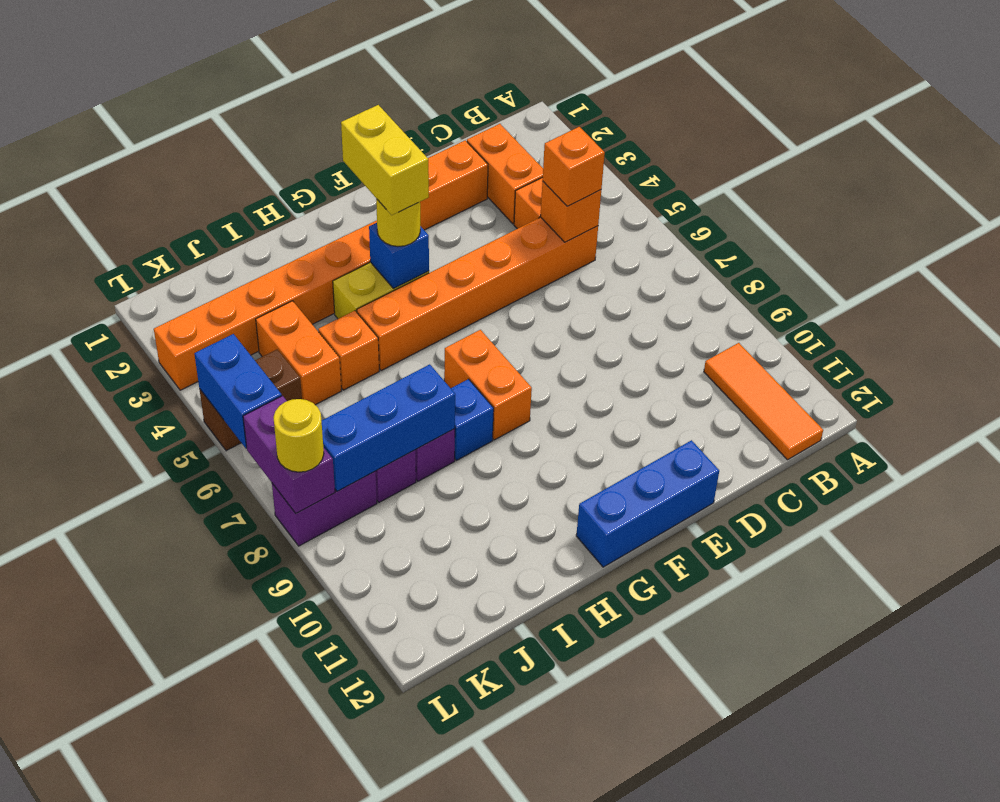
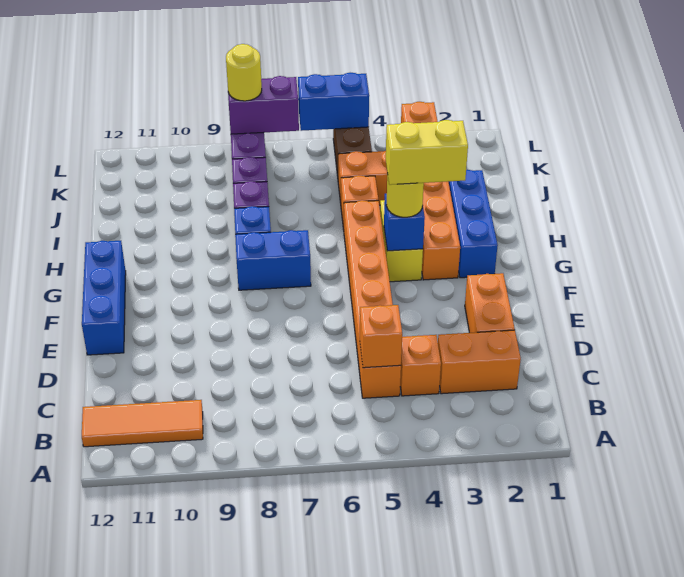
orange 1x1 brick [543,127,605,206] -> none
orange 1x2 brick [444,330,532,440] -> blue 1x2 brick [235,230,311,290]
blue 1x3 brick [322,364,455,491] -> blue 1x3 brick moved to [448,170,498,278]

